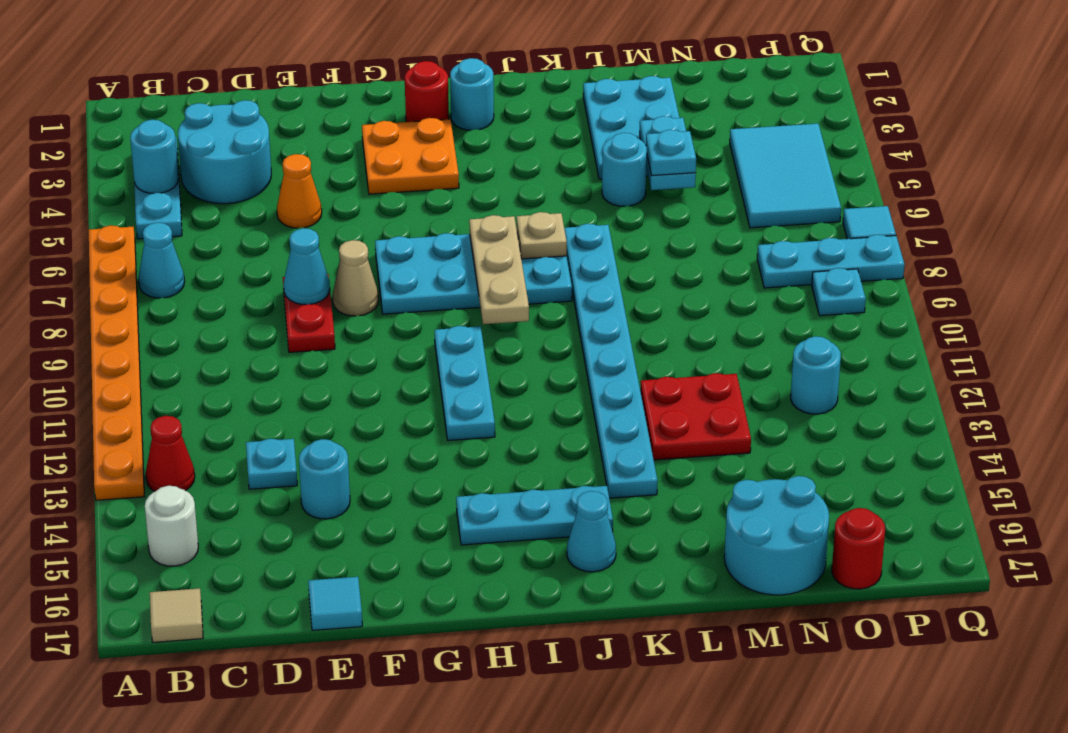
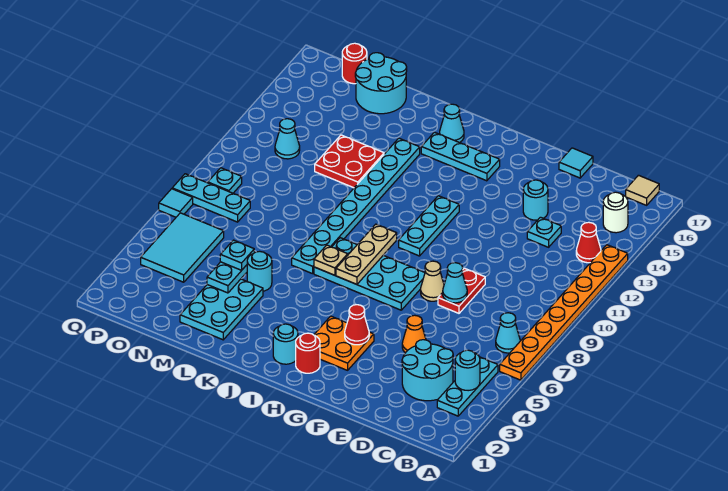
none -> red 1x1 cone [345,305,369,345]
cyan 1x1 round brick [791,336,841,414] -> cyan 1x1 cone [275,119,300,159]

